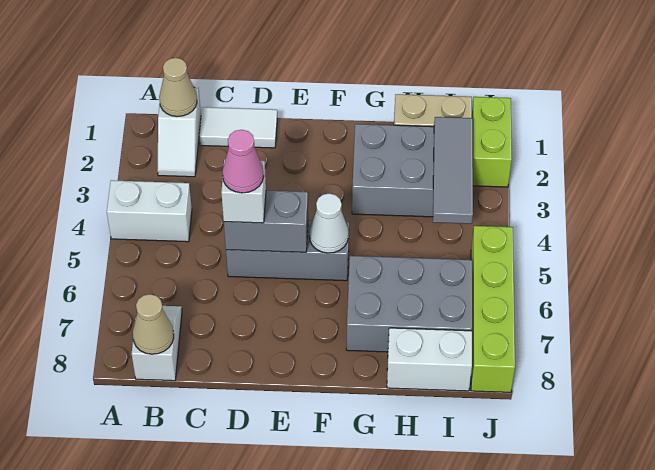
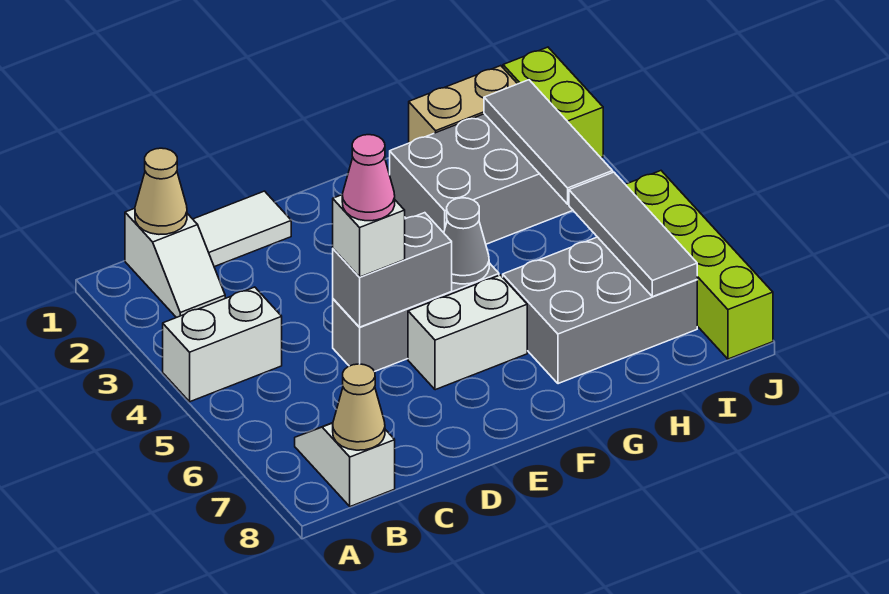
white 1x1 cone [309,193,349,253] -> grey 1x1 cone [444,198,489,284]
white 1x2 brick [387,328,472,391] -> white 1x2 brick moved to [408,275,527,390]
none -> grey 1x3 tile [569,172,697,297]

